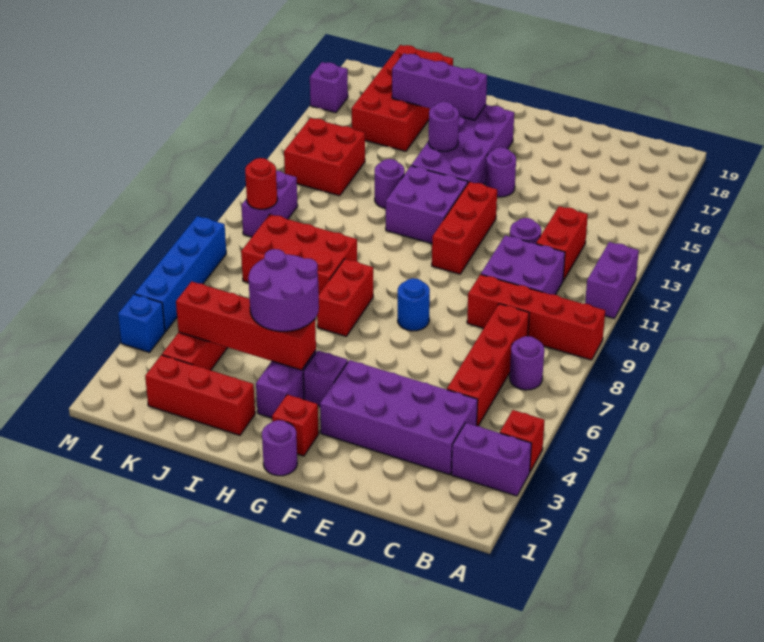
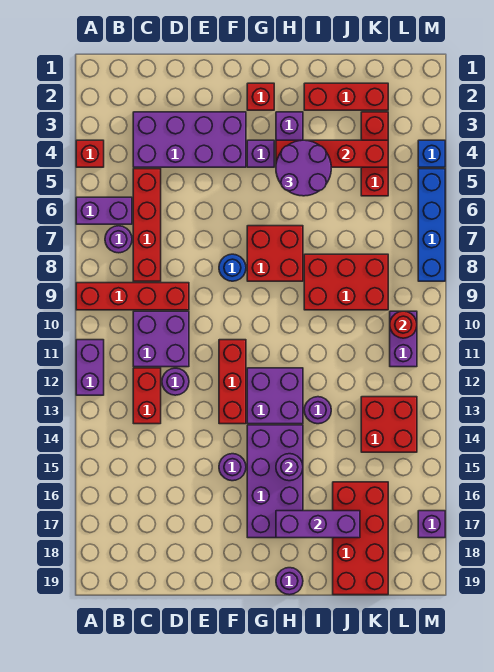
purple 1x2 brick [451,423,532,496] -> purple 1x2 brick moved to [76,197,132,224]
purple 1x1 round brick [262,420,297,476] -> purple 1x1 round brick moved to [276,568,303,595]
red 1x2 brick [317,259,373,336] -> red 2x2 brick [247,226,303,281]

